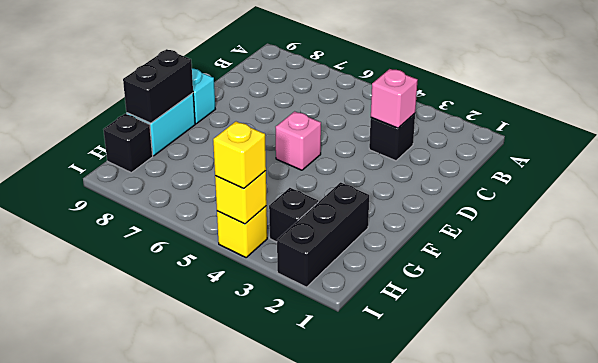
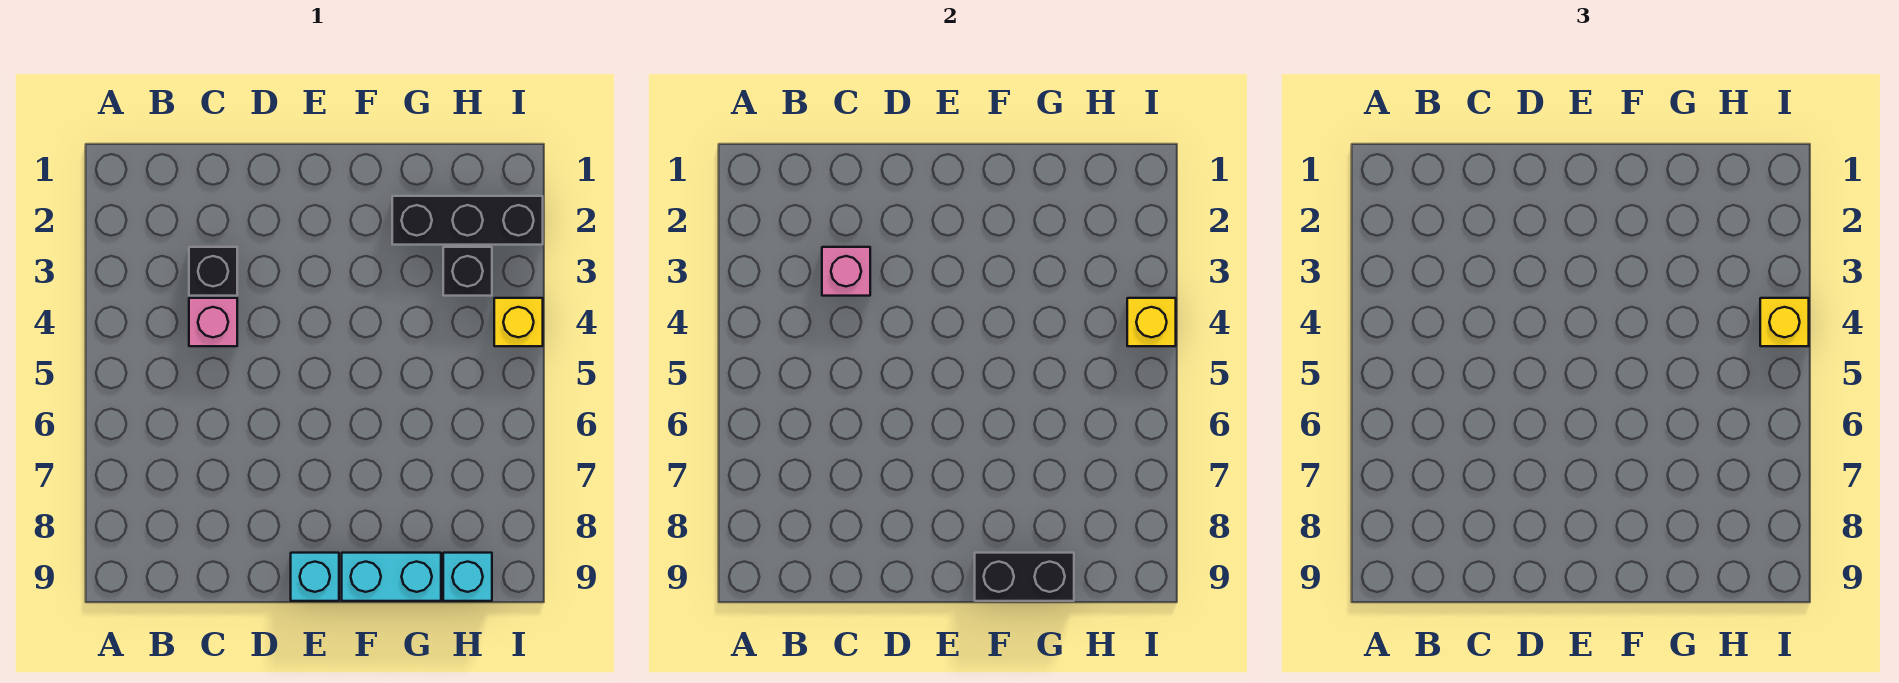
pink 1x1 brick [276,111,321,170] -> pink 1x1 brick moved to [189,298,237,346]
black 1x1 brick [103,114,153,173] -> cyan 1x1 brick [443,553,492,601]

